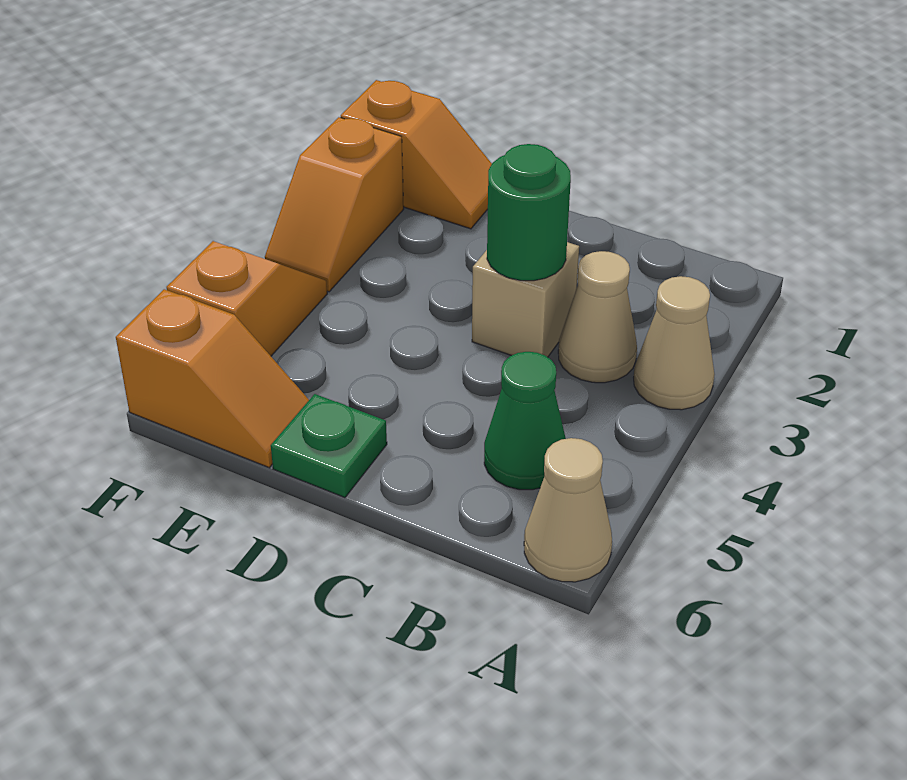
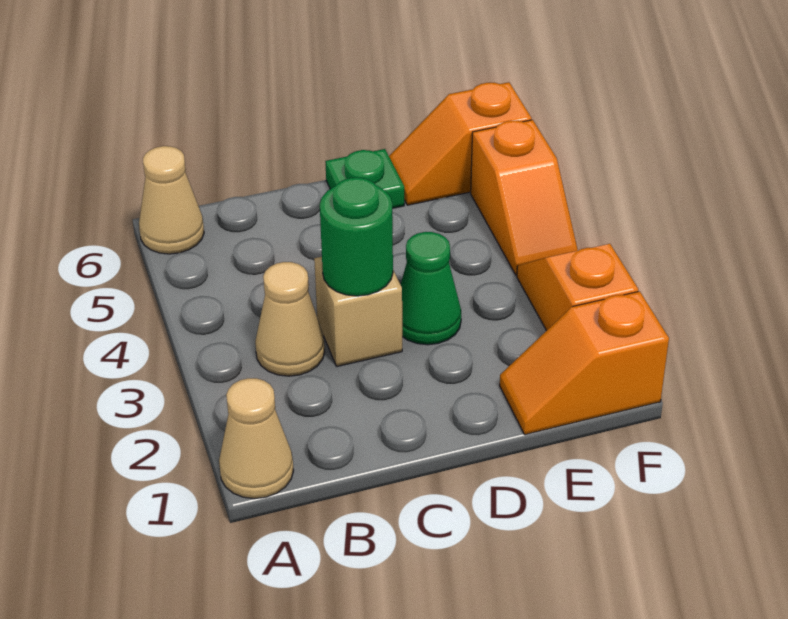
tan 1x1 cone [634,276,715,410] -> tan 1x1 cone moved to [219,378,294,499]
green 1x1 cone [484,352,566,490] -> green 1x1 cone moved to [401,232,461,345]

